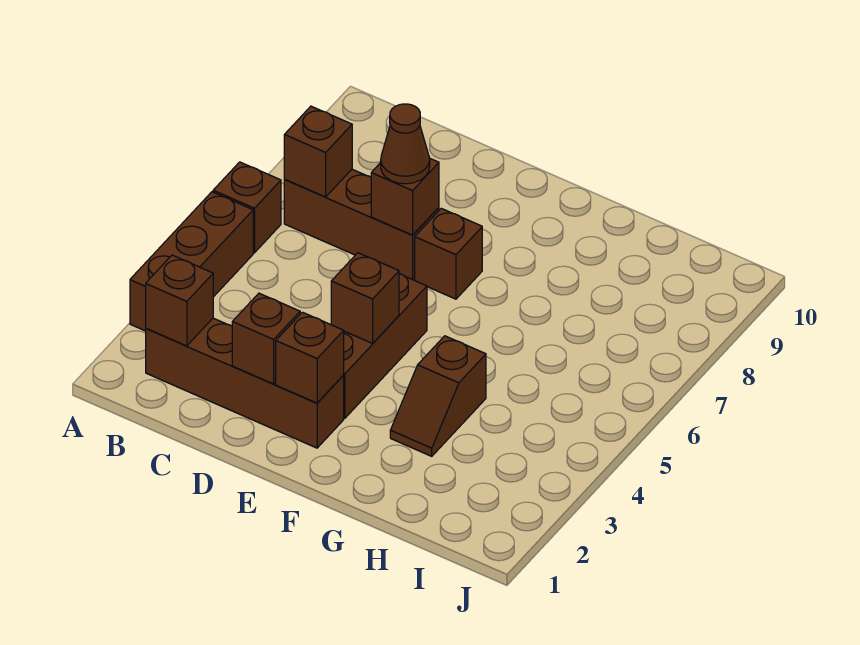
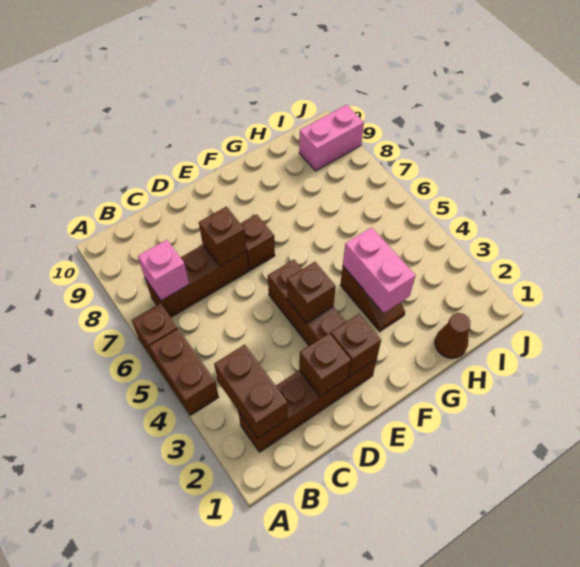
brown 1x3 brick [130,192,253,331] -> brown 1x2 brick [149,329,219,415]
brown 1x1 brick [146,255,213,346] -> brown 1x2 brick [214,345,288,438]
brown 1x1 brick [284,106,352,197] -> pink 1x1 brick [138,240,189,301]
brown 1x1 cone [381,104,430,184] -> brown 1x1 cone moved to [435,313,471,359]
none -> pink 1x2 brick [343,227,416,313]
none -> pink 1x2 brick [299,105,364,171]

